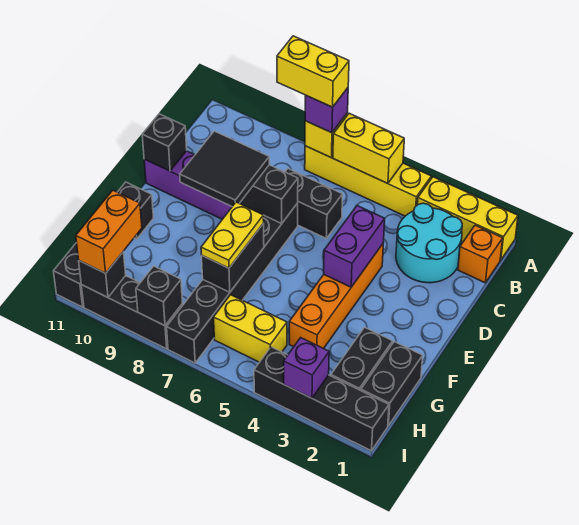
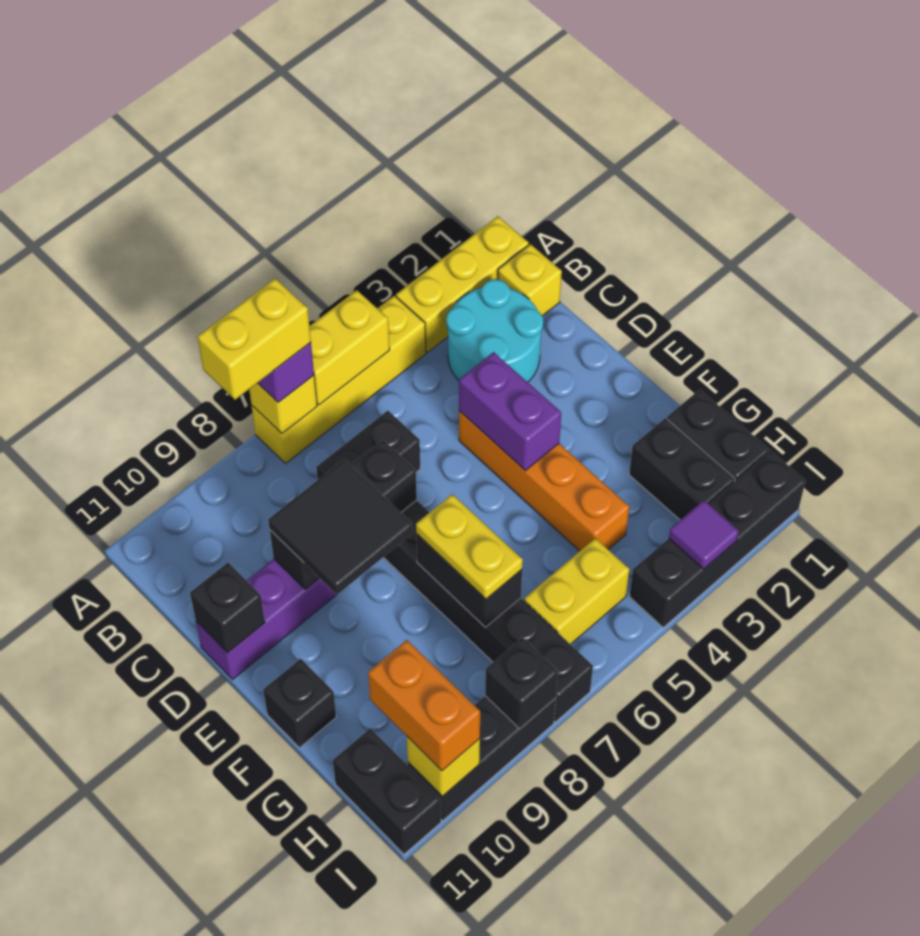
orange 1x1 brick [458,225,503,283] -> yellow 1x1 brick [498,244,562,316]
purple 1x1 brick [284,338,329,398] -> purple 1x1 tile [669,500,739,569]
black 1x1 brick [79,252,126,297] -> yellow 1x1 brick [407,737,480,796]

